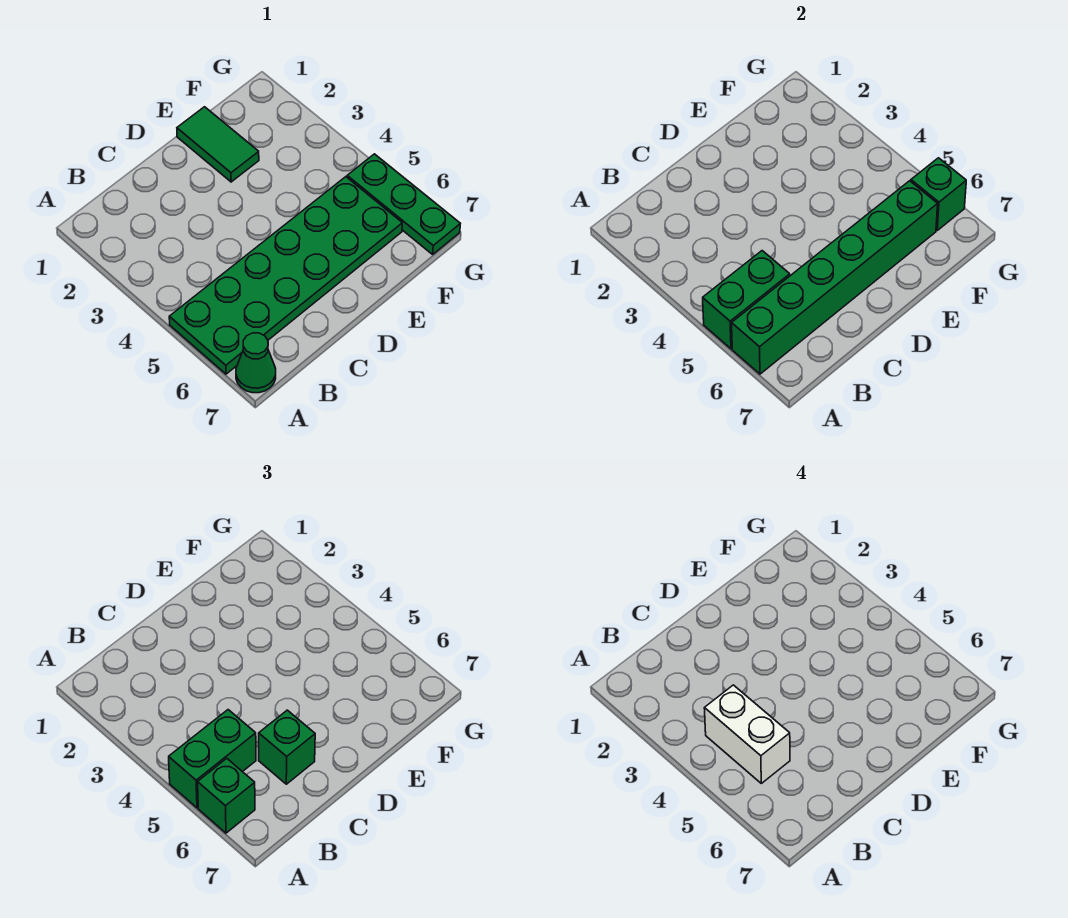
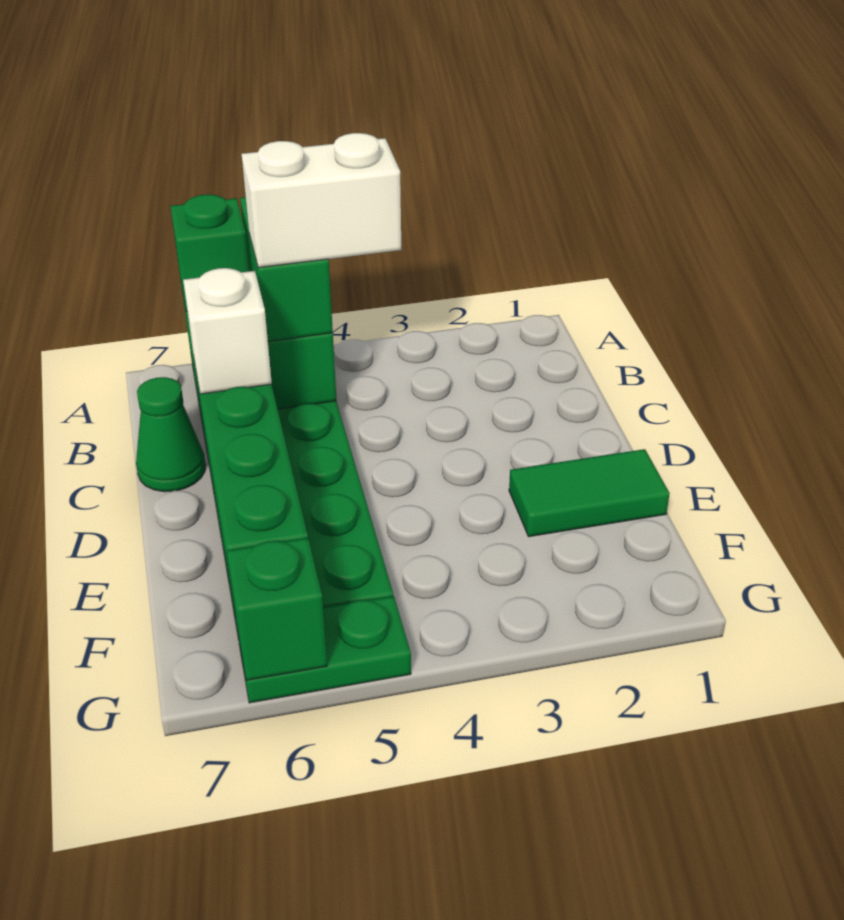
green 1x1 cone [236,333,276,393] -> green 1x1 cone moved to [136,377,206,492]
green 1x1 brick [259,710,315,784] -> white 1x1 brick [183,268,272,394]
green 1x3 plate [347,154,460,254] -> green 1x2 plate [237,596,411,703]

